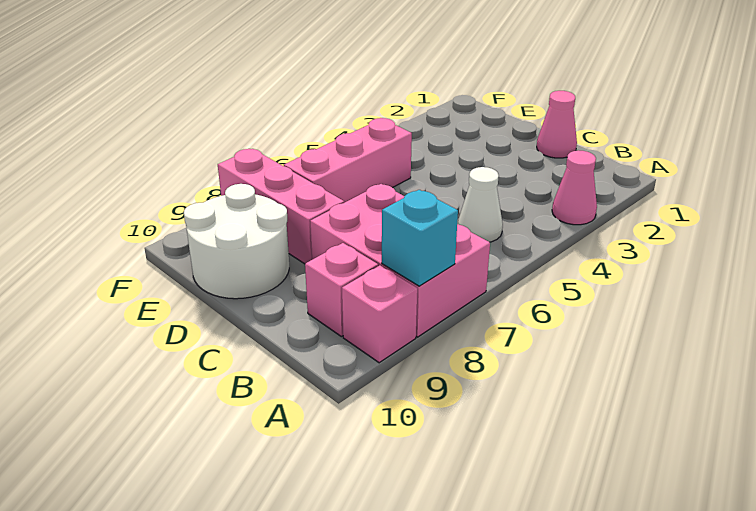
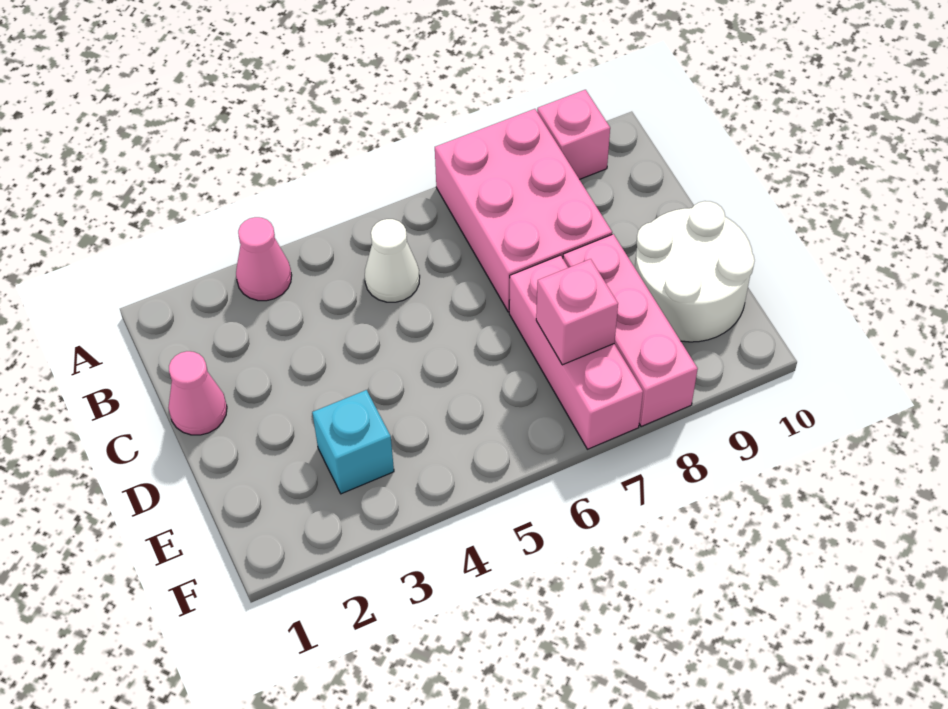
cyan 1x1 brick [382,190,458,286] -> cyan 1x1 brick moved to [312,390,394,494]
pink 1x1 brick [305,243,378,337] -> pink 1x1 brick moved to [536,259,618,365]
pink 1x3 brick [284,118,412,203] -> pink 1x3 brick turned to [509,255,643,449]

